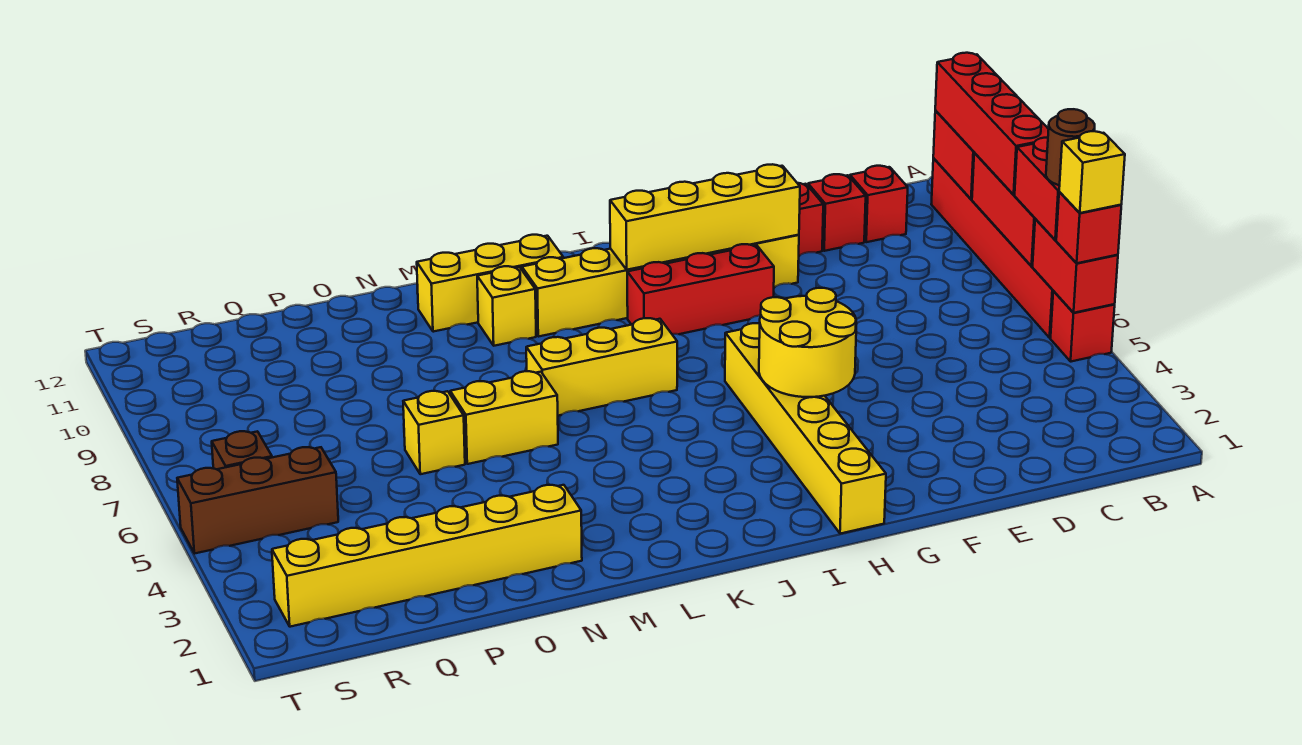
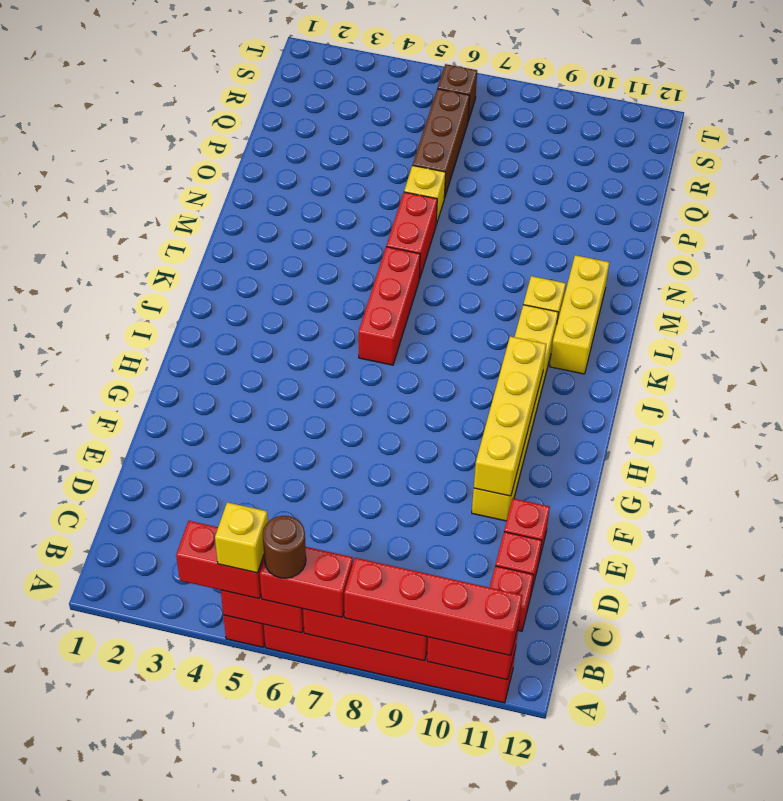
red 1x1 brick [1056,192,1121,263] -> red 1x2 brick [176,521,264,599]
yellow 2x2 round brick [759,288,857,397] -> none
red 1x3 brick [627,244,774,334] -> red 1x3 brick moved to [359,247,420,365]
yellow 1x6 brick [725,323,886,534] -> none
yellow 1x3 brick [526,318,677,416] -> none
yellow 1x2 brick [450,371,558,464] -> red 1x2 brick [386,192,437,279]
yellow 1x6 brick [272,485,582,627] -> none
brown 1x3 brick [177,447,338,553] -> brown 1x3 brick moved to [413,89,470,198]

